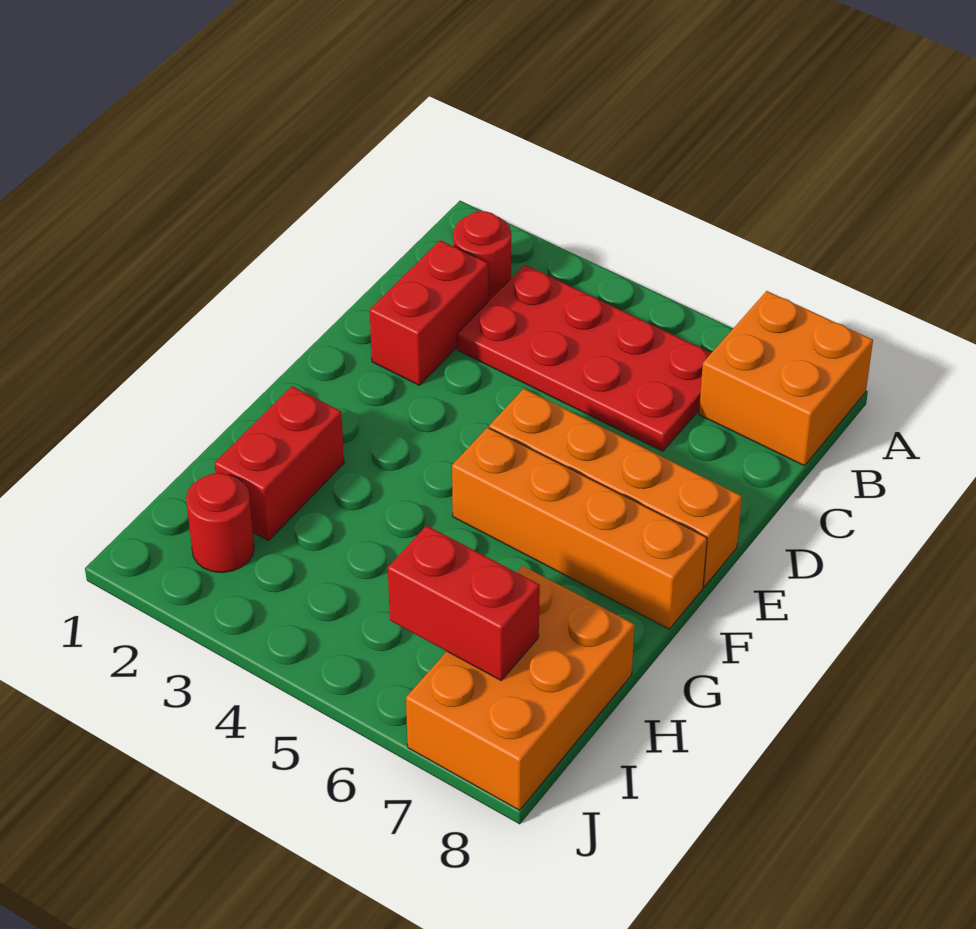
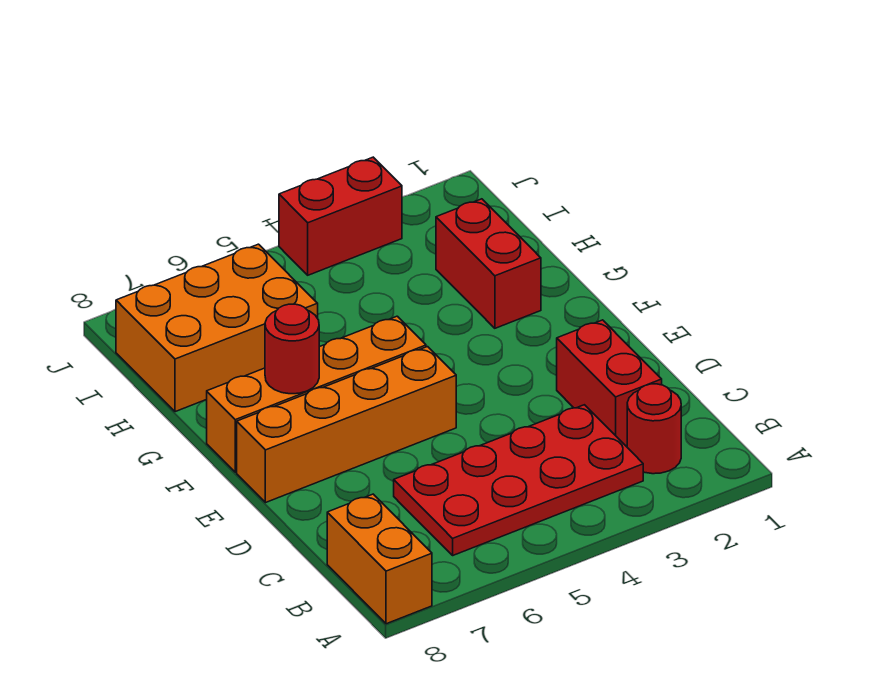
orange 2x2 brick [699,291,873,466] -> orange 1x2 brick [327,494,432,624]
orange 2x3 brick [406,566,635,810] -> orange 2x3 brick turned to [116,244,318,412]
red 1x1 round brick [186,473,254,573] -> red 1x1 round brick moved to [265,304,319,394]
red 1x2 brick [388,526,540,680] -> red 1x2 brick moved to [279,157,402,275]

